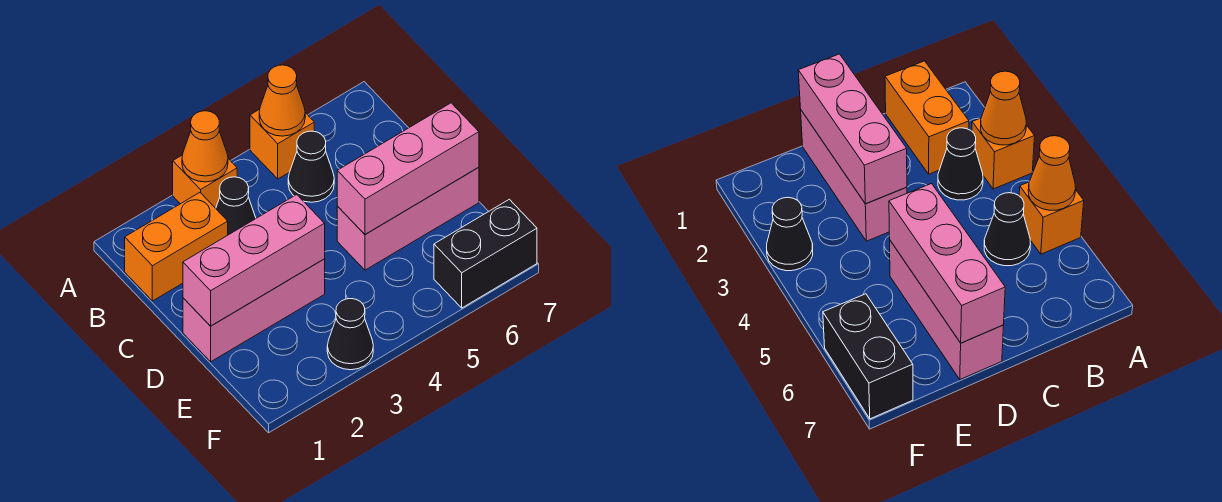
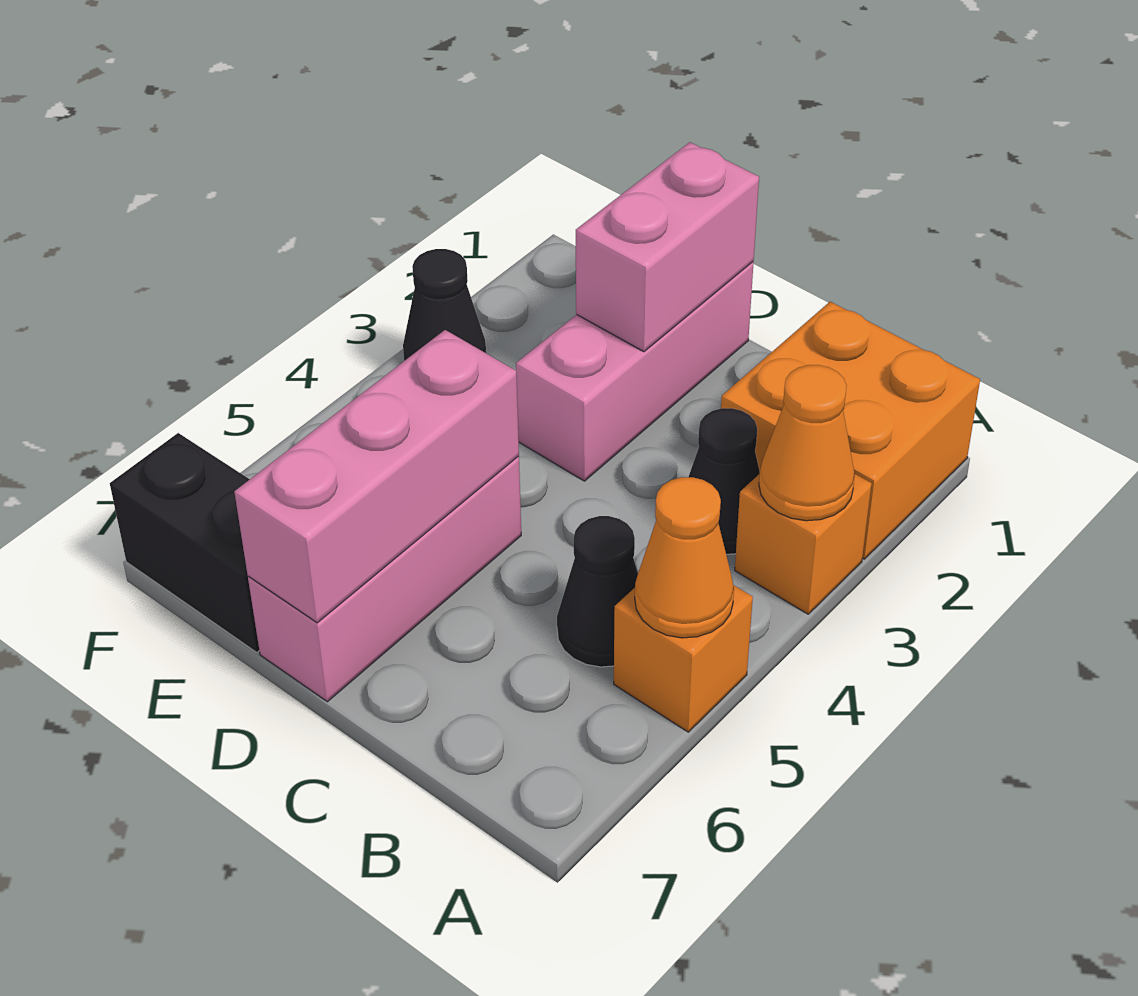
orange 1x2 brick [125,193,228,301] -> orange 2x2 brick [721,302,980,559]
pink 1x3 brick [183,195,325,326] -> pink 1x2 brick [576,142,759,352]
black 1x2 brick [434,199,537,308] -> black 1x2 brick turned to [110,433,259,652]

